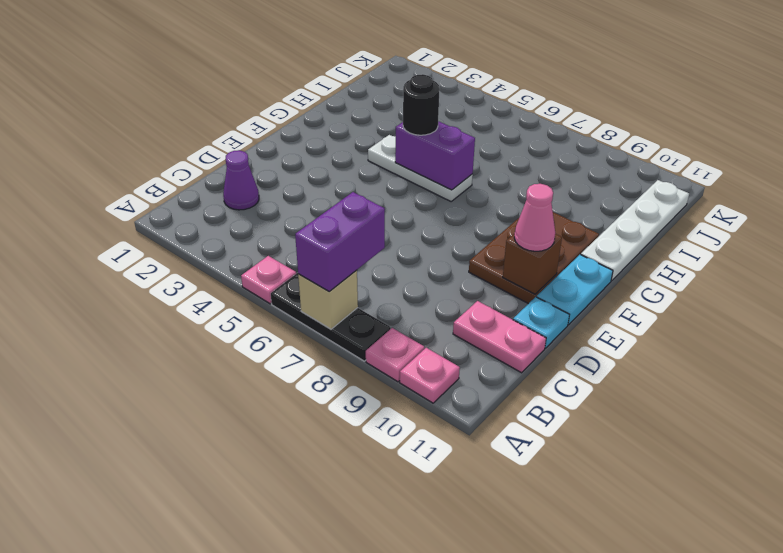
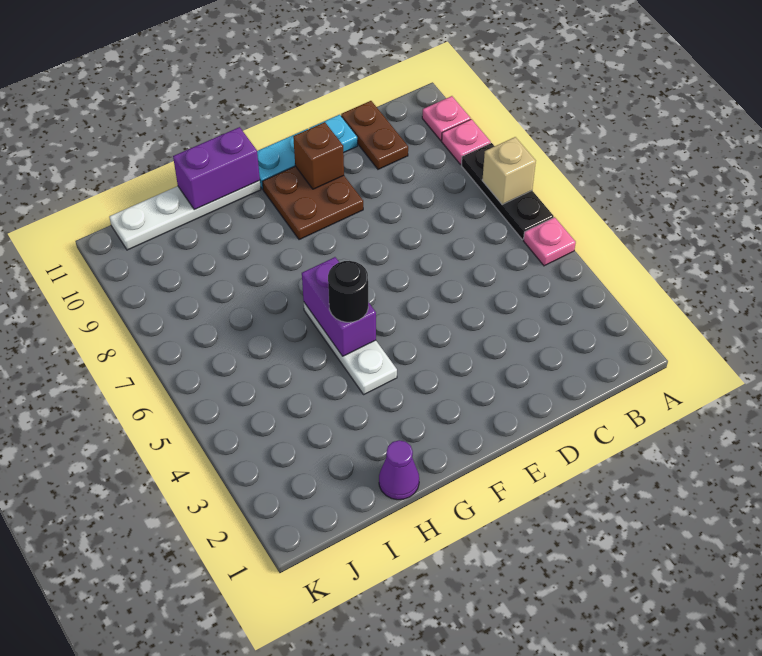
purple 1x2 brick [295,192,385,292] -> purple 1x2 brick moved to [173,127,260,210]
purple 1x1 cone [223,150,259,210] -> purple 1x1 cone moved to [379,440,419,500]
pink 1x2 plate [453,301,546,373] -> brown 1x2 plate [341,101,408,169]
brown 2x3 plate [469,212,599,304] -> brown 2x2 plate [262,166,363,240]
pink 1x1 cone [514,184,555,251] -> none

